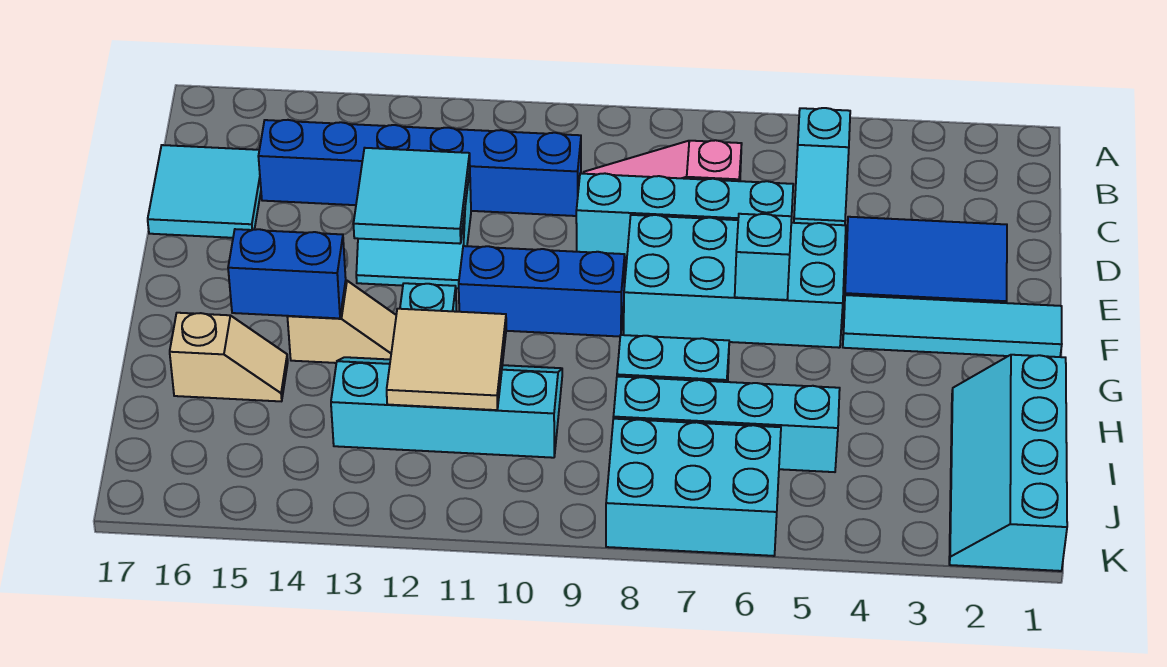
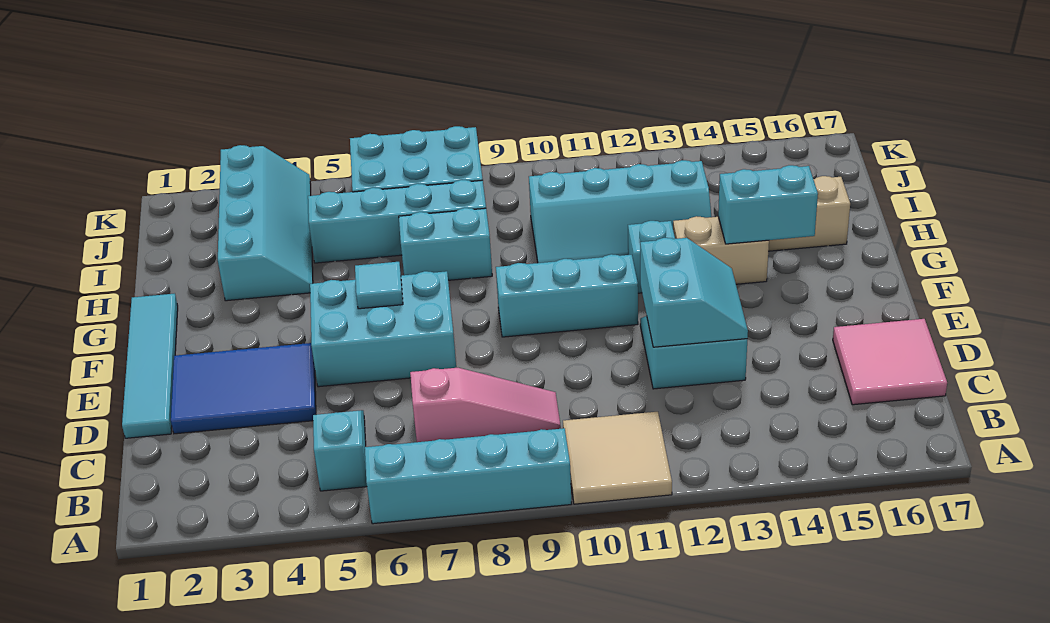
blue 1x6 brick [258,120,581,216] -> none
cyan 2x2 tile [148,145,261,238] -> pink 2x2 tile [833,319,947,405]
cyan 1x4 brick [576,173,793,257] -> cyan 1x4 brick moved to [365,428,571,524]
cyan 2x2 tile [354,148,470,244] -> cyan 2x2 slope [640,238,748,347]
cyan 2x4 brick [624,215,846,348] -> cyan 2x3 brick [310,271,456,387]
cyan 1x4 tile [843,295,1062,357] -> cyan 1x4 tile turned to [122,294,178,438]
cyan 1x1 brick [735,214,792,300] -> cyan 1x1 tile [355,262,403,309]
blue 1x3 brick [459,246,625,337] -> cyan 1x3 brick [496,254,638,337]
tan 1x2 slope [287,280,396,363] -> tan 1x2 brick [673,216,769,284]
blue 1x2 brick [228,229,346,318] -> cyan 1x2 brick [718,165,818,244]
cyan 2x4 slope [949,355,1067,571] -> cyan 2x4 slope moved to [218,145,313,301]
tan 2x2 tile [387,309,506,410] -> tan 2x2 tile moved to [563,412,672,504]

